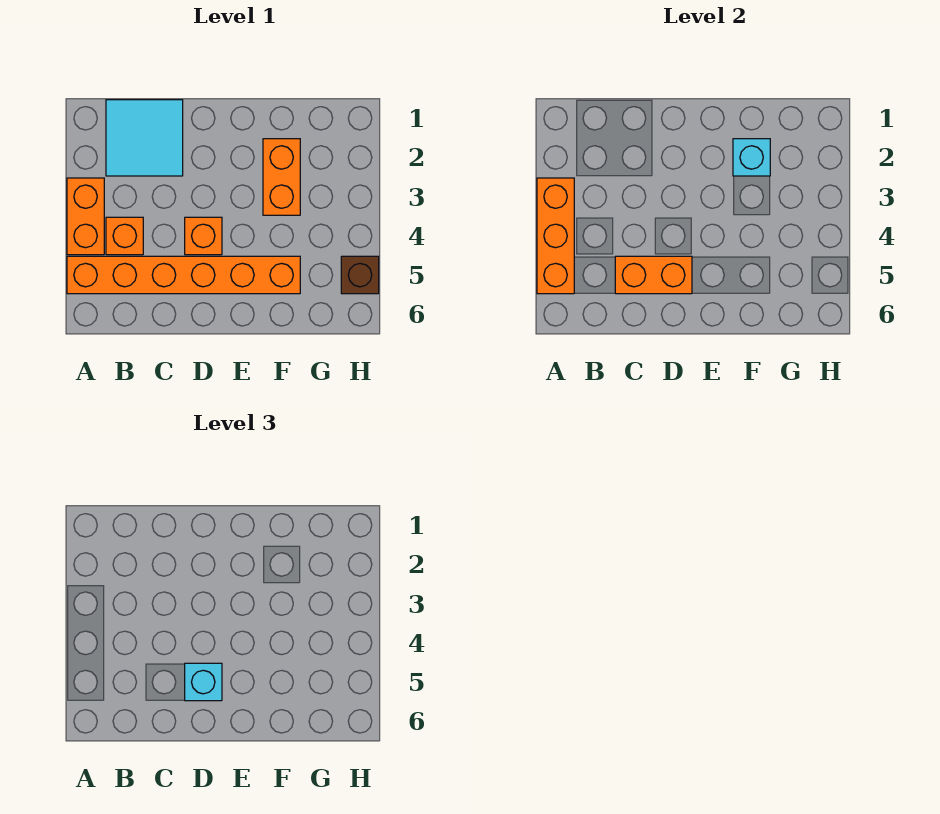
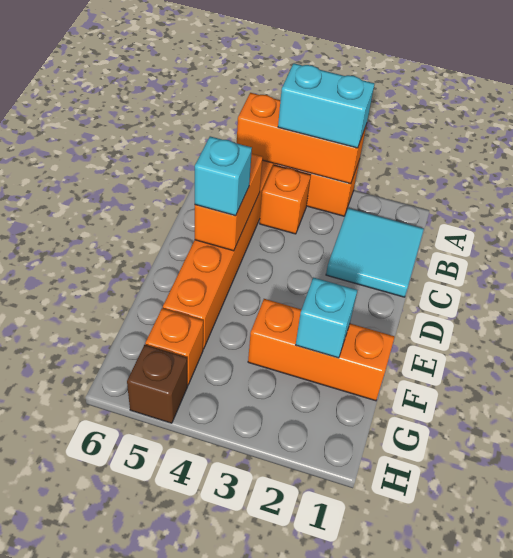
none -> cyan 1x2 brick [278,63,374,148]
orange 1x1 brick [185,217,222,255] -> orange 1x1 brick moved to [145,308,203,385]
orange 1x2 brick [263,139,300,215] -> orange 1x3 brick [248,299,395,401]

